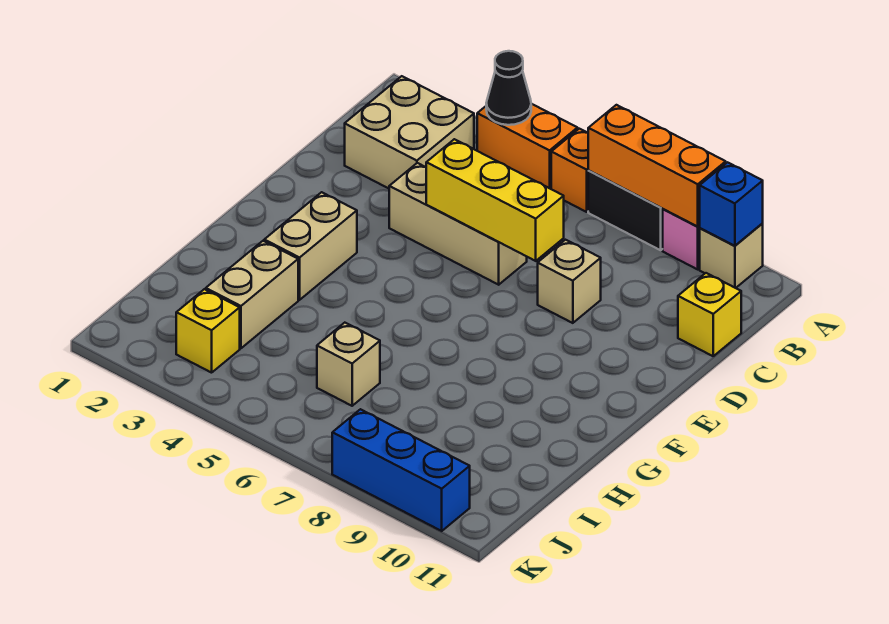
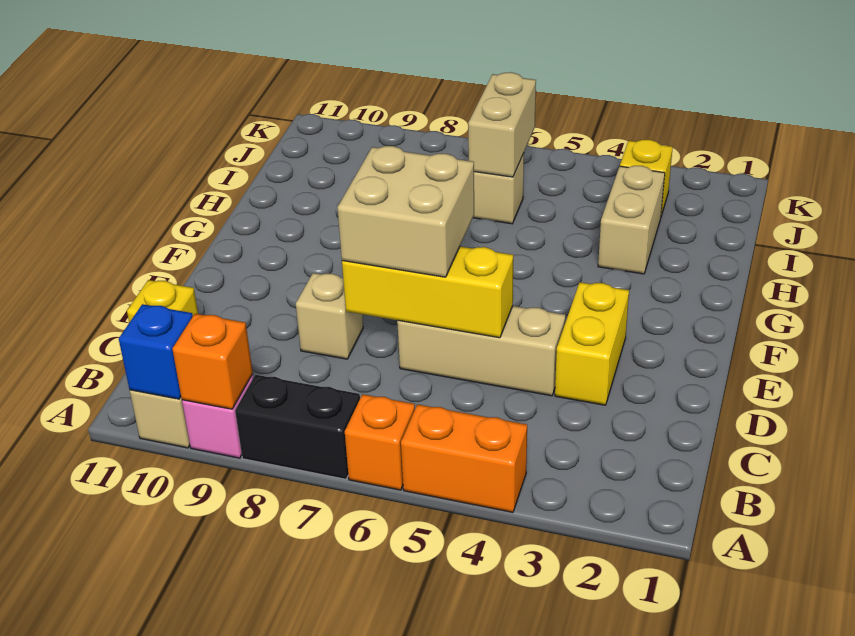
black 1x1 cone [486,51,531,125] -> none
orange 1x3 brick [588,105,726,226] -> orange 1x1 brick [173,314,253,409]
tan 2x2 brick [345,76,474,188] -> tan 2x2 brick moved to [337,146,474,277]
none -> yellow 1x2 brick [555,282,629,405]
tan 1x2 brick [264,192,357,300] -> tan 1x2 brick moved to [468,72,536,177]
blue 1x3 brick [332,409,470,531] -> none

